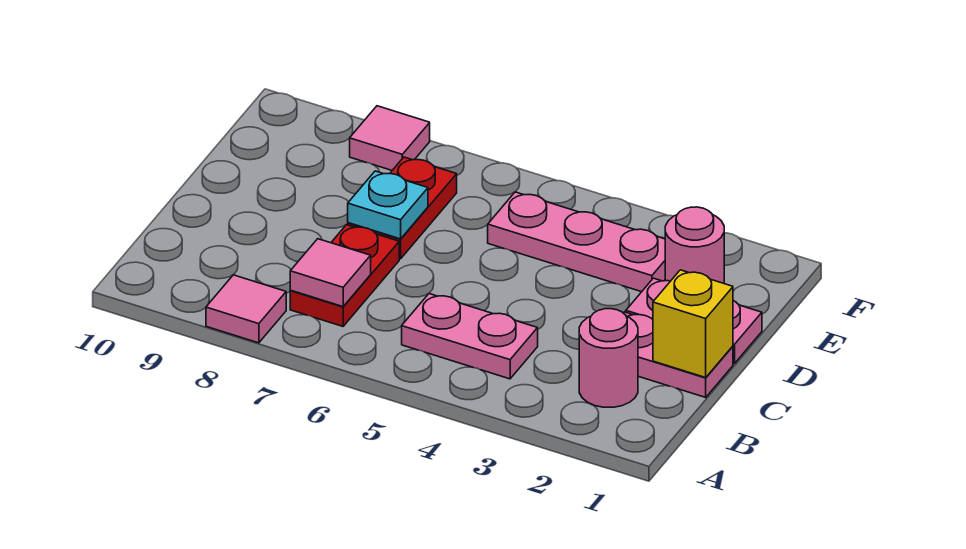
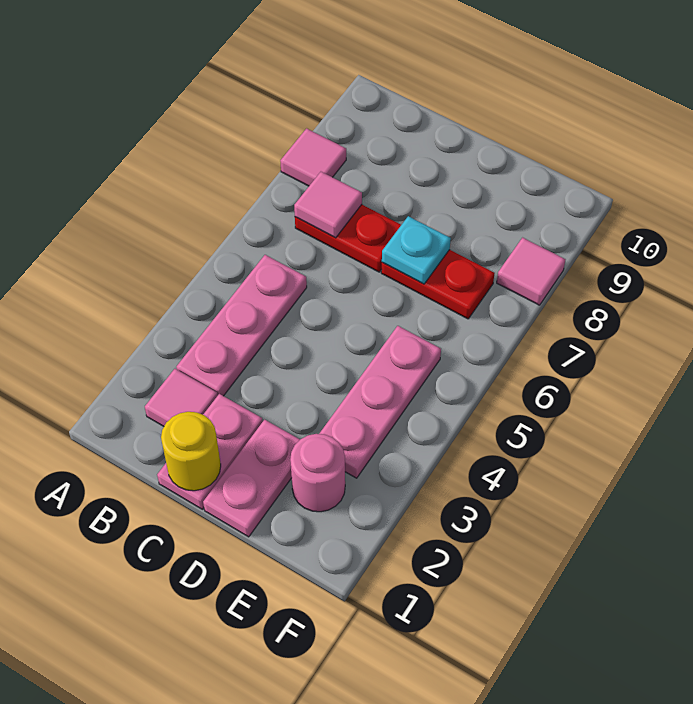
pink 1x1 round brick [579,309,638,407] -> pink 1x1 tile [145,369,218,426]
pink 1x2 plate [402,294,538,379] -> pink 1x3 plate [176,255,307,396]
yellow 1x1 brick [653,270,733,378] -> yellow 1x1 round brick [161,412,221,491]

